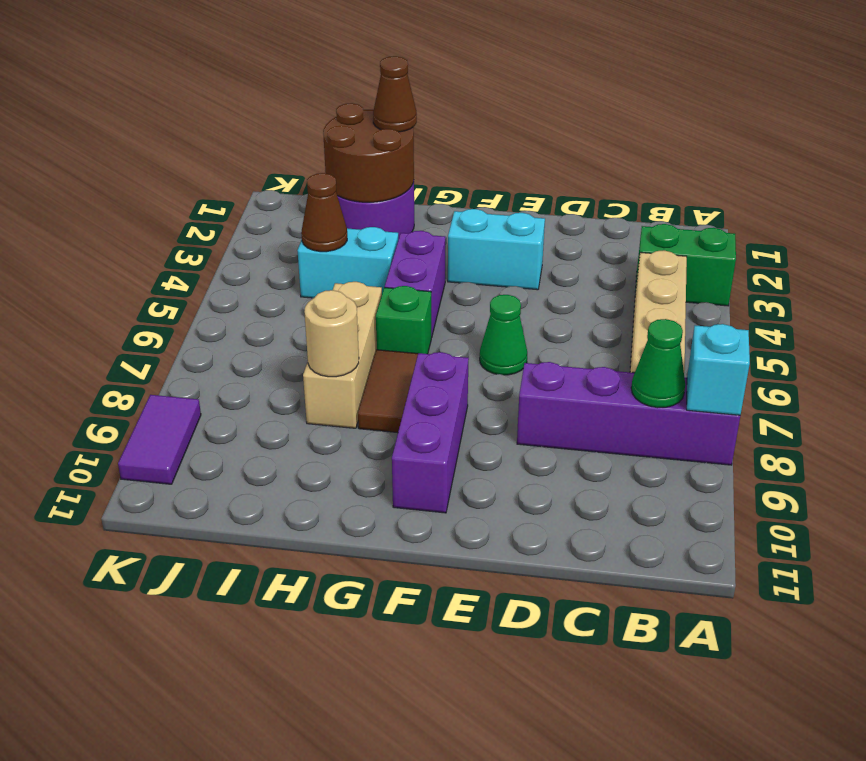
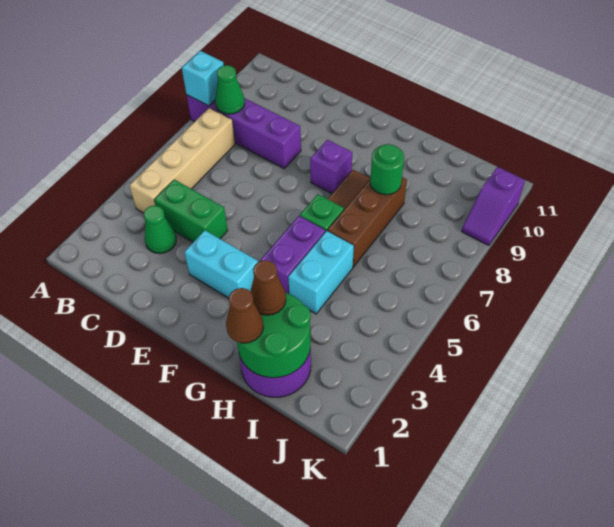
green 1x2 brick [635,224,736,306] -> green 1x2 brick moved to [154,179,228,242]
green 1x1 cone [480,295,527,375] -> green 1x1 cone moved to [144,205,176,254]
purple 1x3 brick [392,352,469,513] -> purple 1x1 brick [310,140,352,194]
brown 2x2 round brick [323,103,414,202] -> green 2x2 round brick [237,293,311,378]
cyan 1x2 brick [297,227,398,298] -> cyan 1x2 brick turned to [288,231,354,314]
tan 1x3 brick [303,282,382,428] -> brown 1x3 brick [328,177,407,267]
tan 1x1 round brick [304,290,359,377] -> green 1x1 round brick [370,144,404,195]
brown 1x1 cone [301,173,347,252] -> brown 1x1 cone moved to [250,260,286,315]
purple 1x2 tile [118,395,201,484] -> purple 1x2 slope [462,167,525,245]

